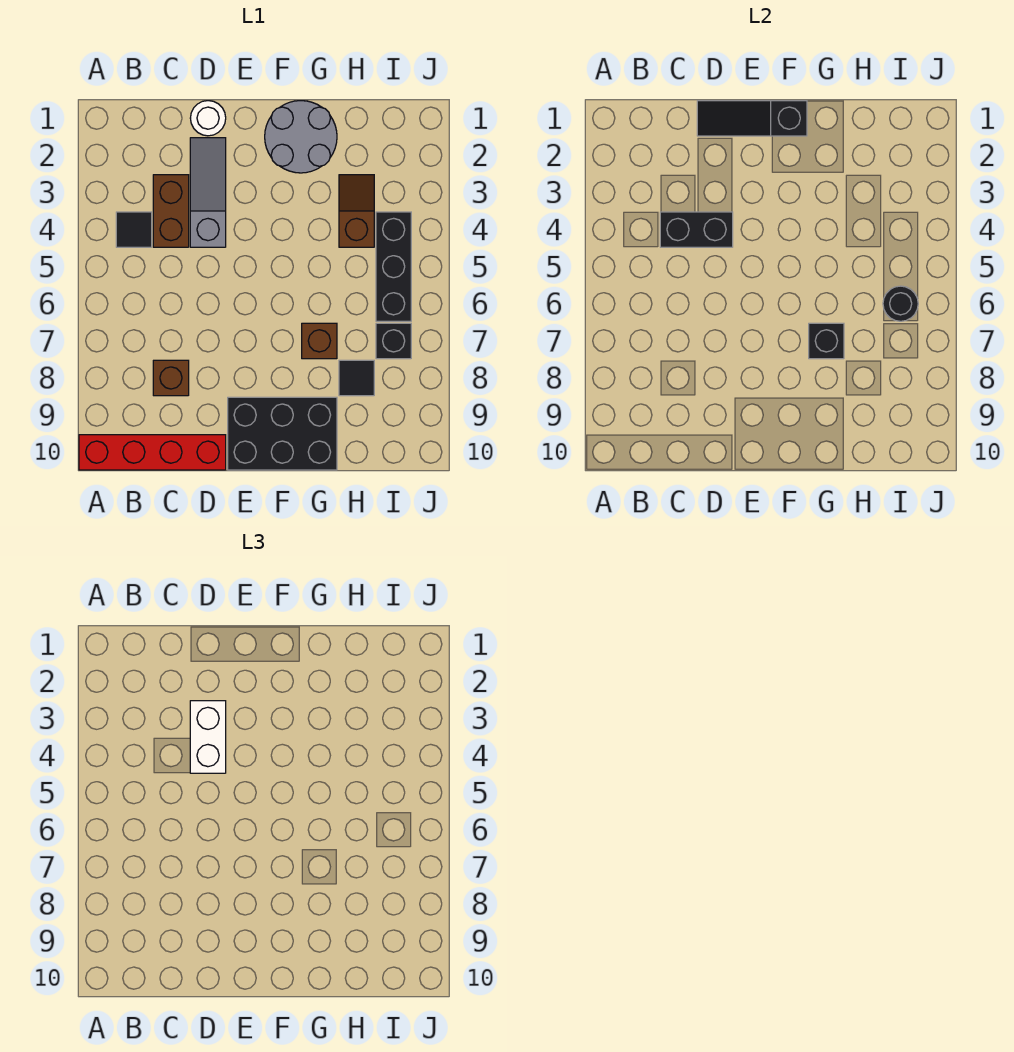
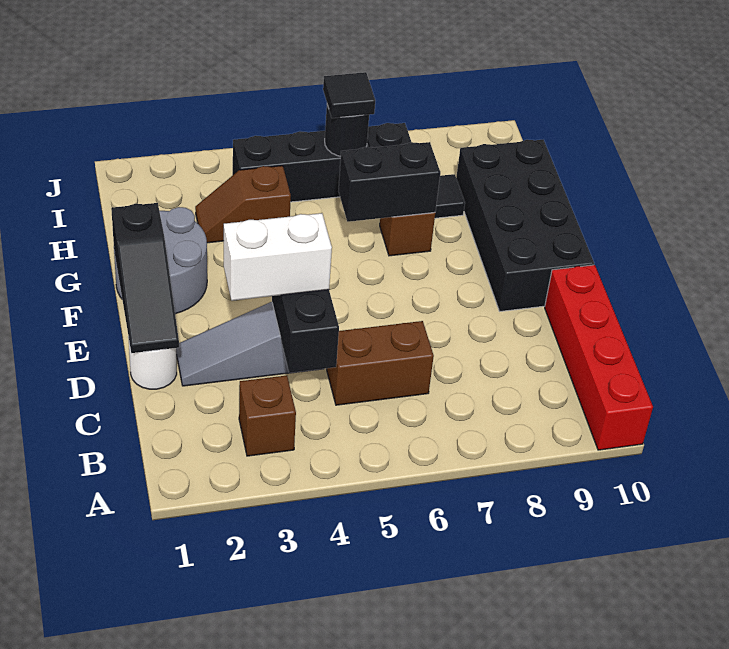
black 1x1 tile [116,212,152,247] -> black 1x1 tile moved to [323,72,375,118]
brown 1x2 brick [153,175,189,247] -> brown 1x2 brick moved to [327,321,434,405]
brown 1x1 brick [153,360,189,396] -> brown 1x1 brick moved to [239,375,296,456]
black 2x3 brick [228,397,337,470] -> black 2x4 brick [456,140,594,311]
black 1x1 brick [809,323,844,359] -> black 1x2 brick [338,142,440,222]

